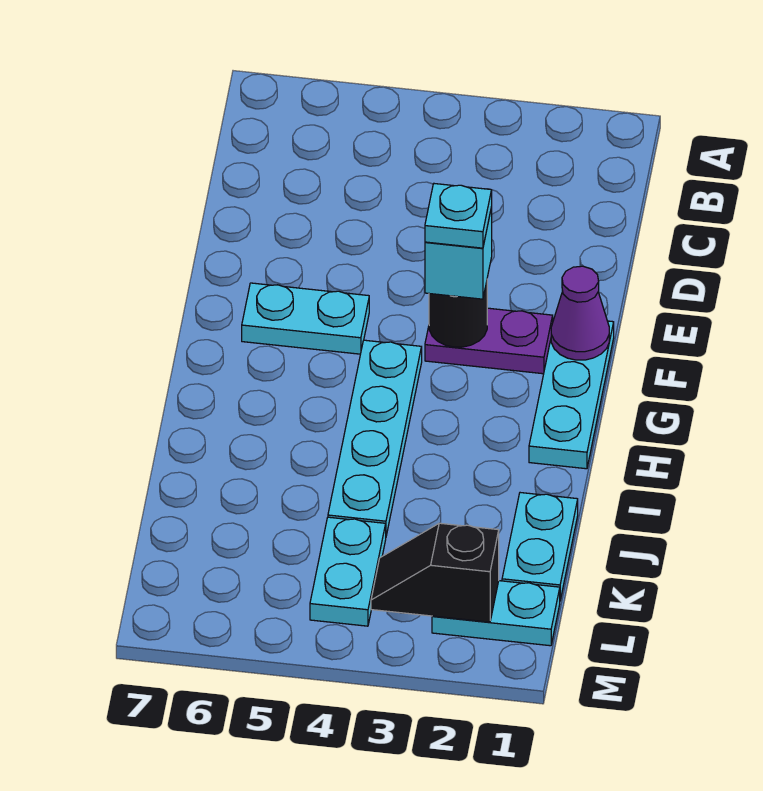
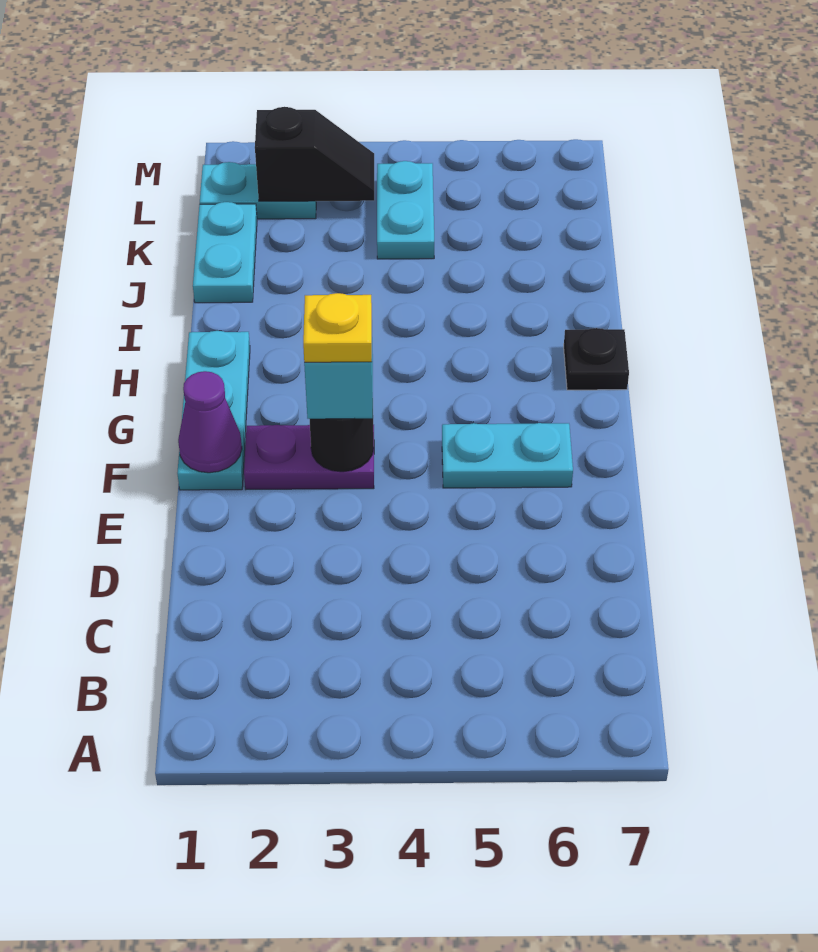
cyan 1x1 plate [425,184,492,248] -> yellow 1x1 plate [303,293,372,362]
cyan 1x4 plate [328,340,422,536] -> none
none -> black 1x1 plate [564,328,629,390]

